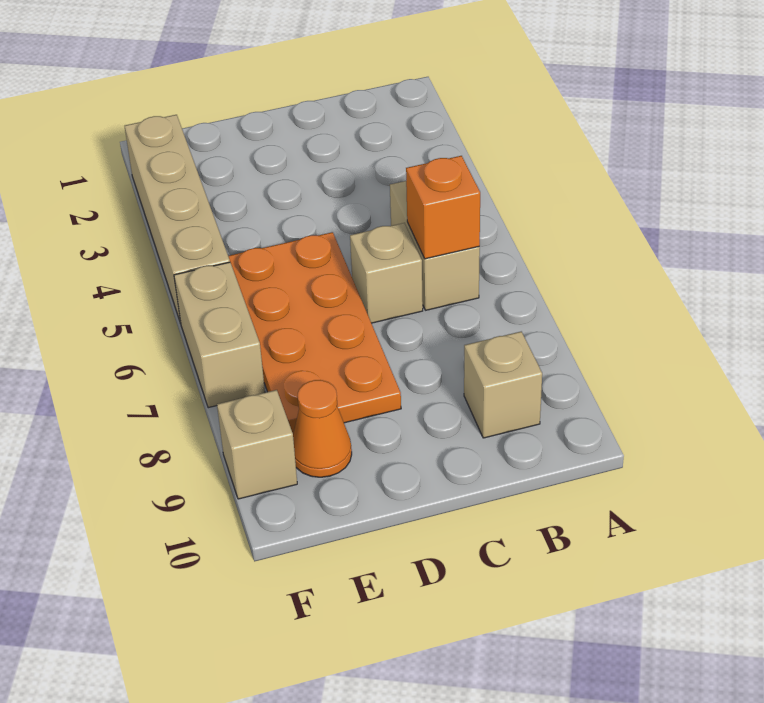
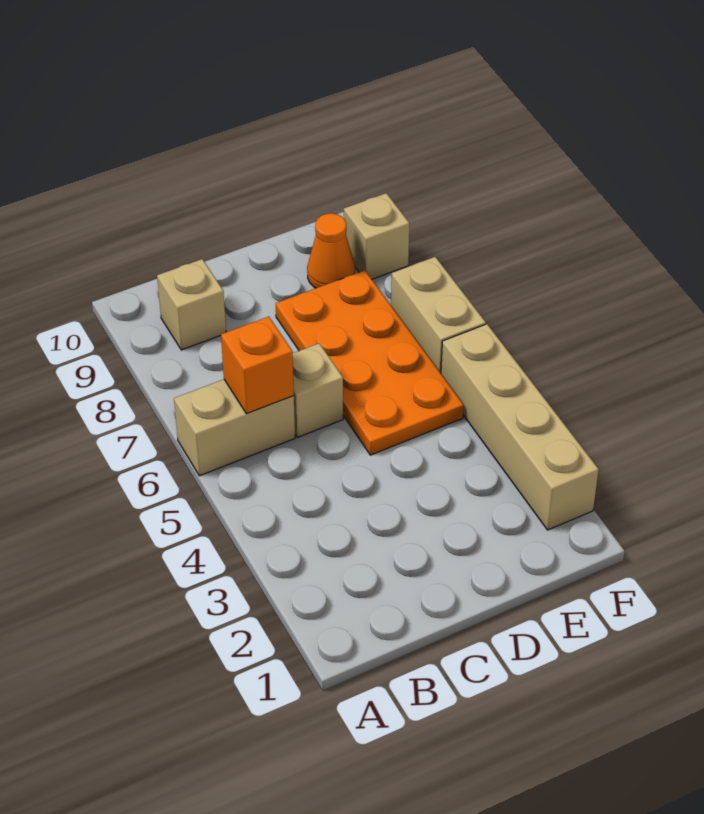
tan 1x2 brick [390,181,480,310] -> tan 1x2 brick turned to [174,379,295,476]

